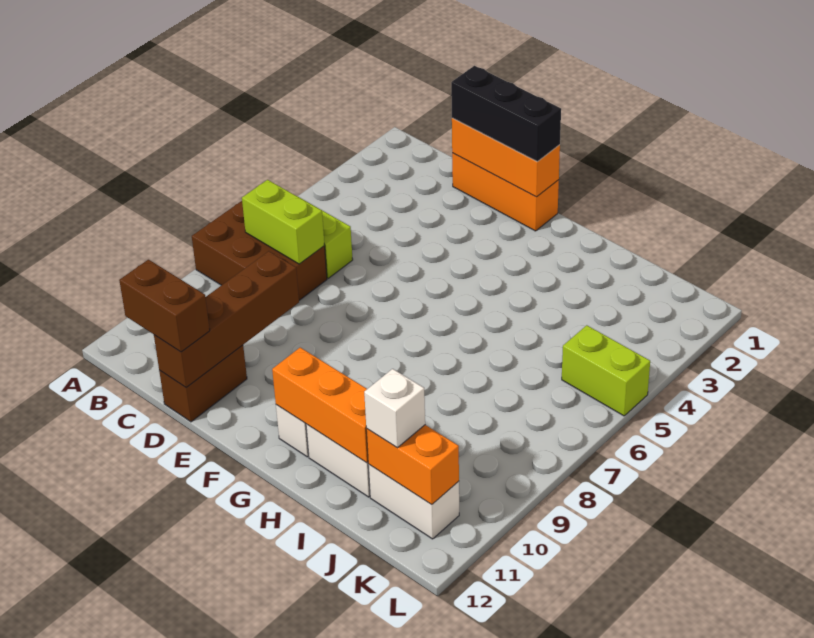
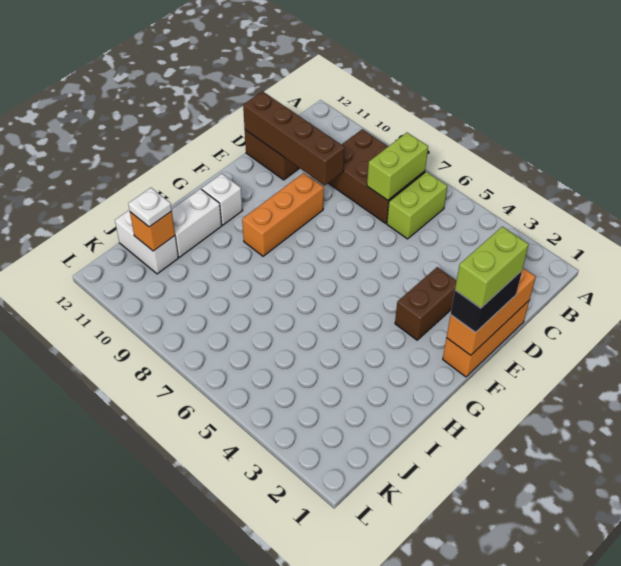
brown 2x3 brick [192,201,327,300] -> brown 2x3 brick turned to [328,129,425,224]
brown 1x2 brick [119,260,210,352] -> brown 1x2 brick moved to [395,267,456,340]
black 1x3 brick [451,66,561,162] -> black 1x2 brick [451,271,522,332]
orange 1x3 brick [272,348,368,463] -> orange 1x3 brick moved to [242,173,324,256]
white 1x2 brick [368,464,459,539] -> white 1x2 brick turned to [115,211,178,274]
orange 1x2 brick [366,425,459,505] -> orange 1x1 brick [130,211,175,251]
white 1x1 brick [364,369,425,448] -> white 1x1 plate [128,188,172,227]
lime 1x2 brick [562,325,650,416] -> lime 1x2 brick moved to [455,227,529,308]

